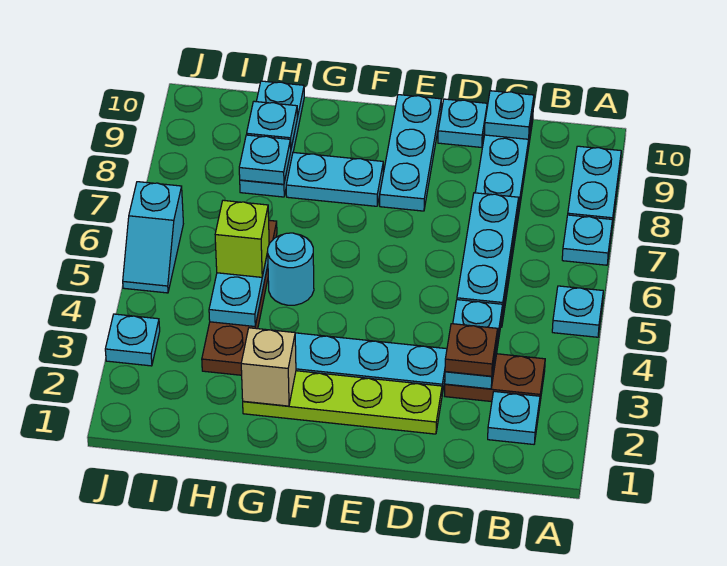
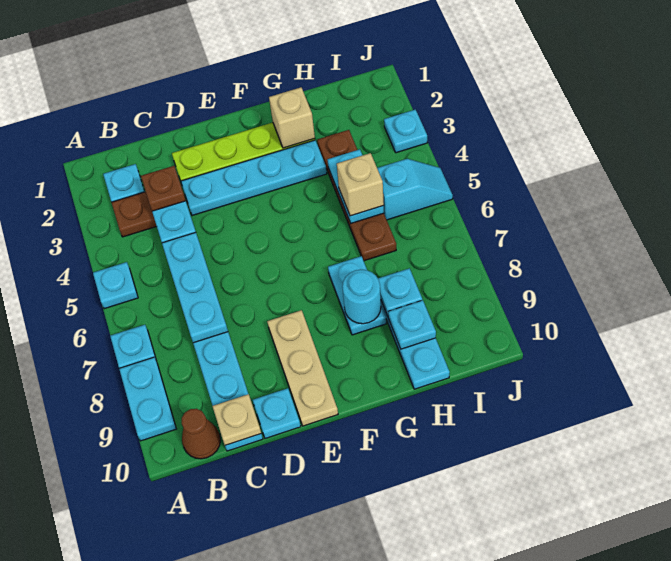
none -> brown 1x1 cone [182,409,221,459]
cyan 1x1 plate [484,91,534,139] -> tan 1x1 plate [213,394,261,445]
cyan 1x3 plate [380,95,441,211] -> tan 1x3 plate [267,310,338,426]
cyan 1x2 plate [286,153,383,206] -> cyan 1x2 plate turned to [328,256,386,335]
cyan 1x1 round brick [268,233,314,305] -> cyan 1x1 round brick moved to [342,270,381,324]
lime 1x1 brick [215,200,269,277] -> tan 1x1 brick [337,153,384,216]
cyan 1x2 slope [123,182,183,293] -> cyan 1x2 slope turned to [377,159,453,220]

